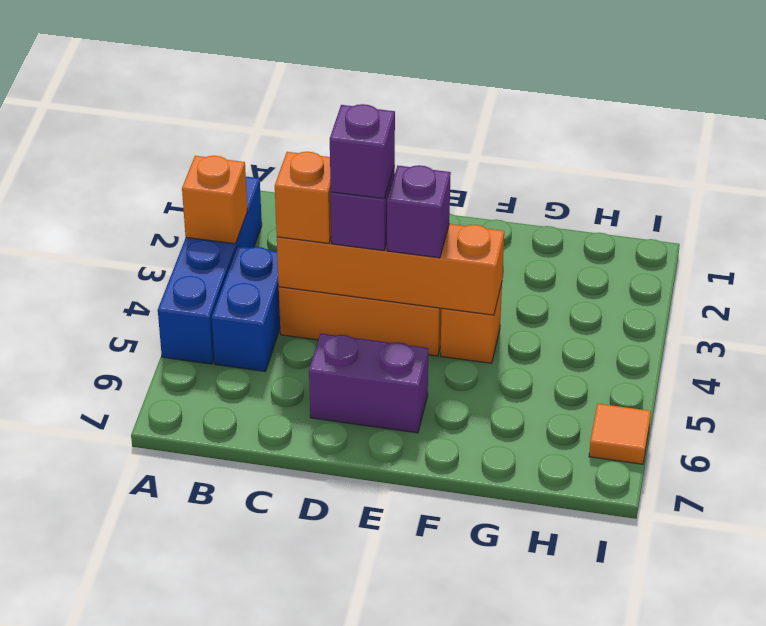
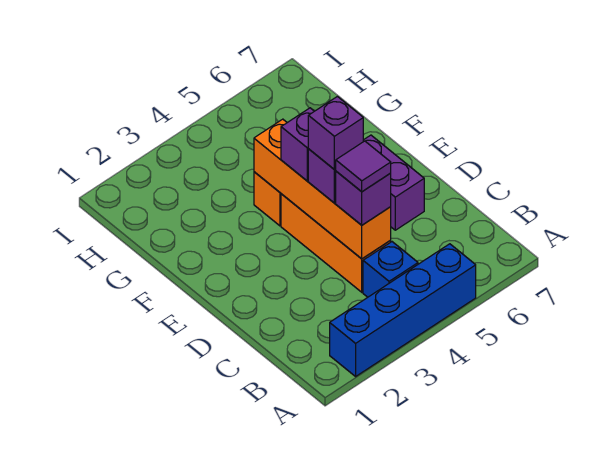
orange 1x1 brick [182,156,247,244] -> none
blue 1x2 brick [212,246,280,372] -> blue 1x1 brick [363,242,418,297]
orange 1x1 brick [275,152,331,243] -> purple 1x1 brick [336,171,391,225]
none -> purple 1x1 tile [336,141,391,192]
orange 1x1 tile [589,404,651,464] -> none

